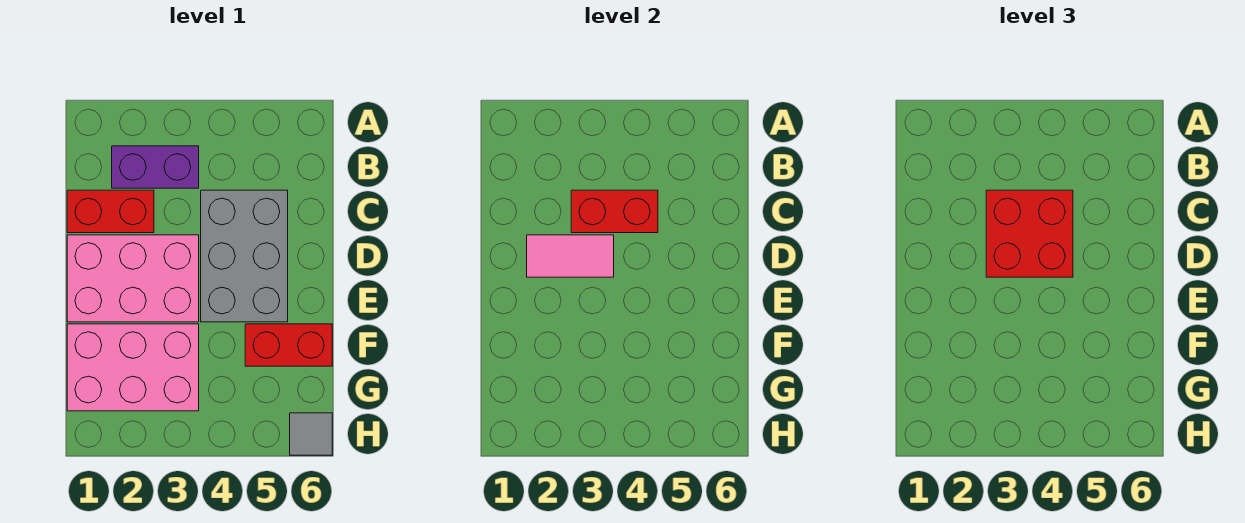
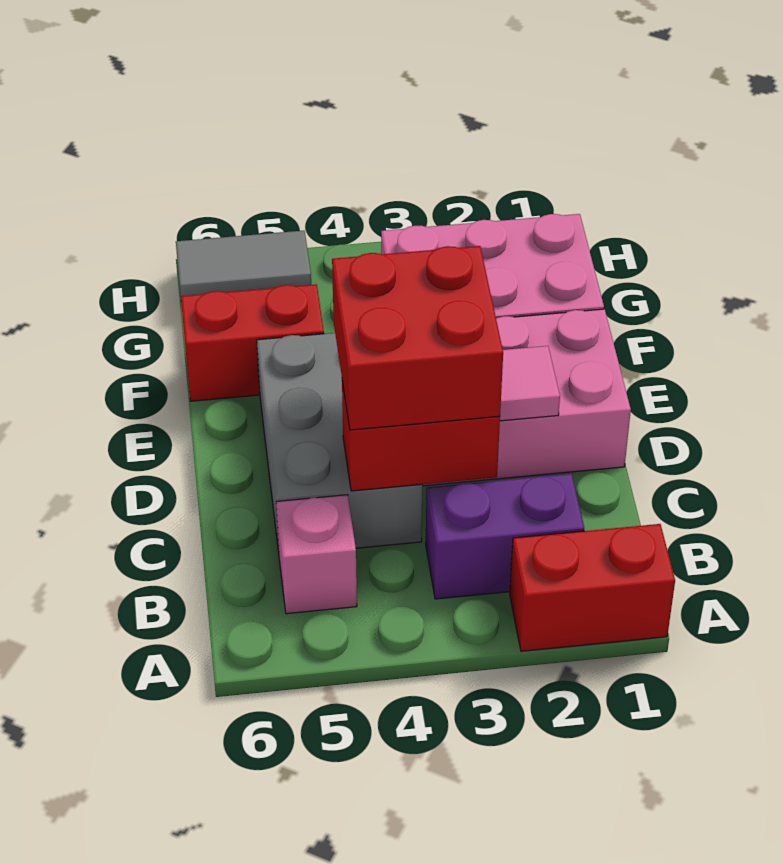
none -> pink 1x1 brick [276,495,357,614]
red 1x2 brick [67,190,154,233] -> red 1x2 brick moved to [510,524,675,651]
grey 1x1 tile [290,413,332,455] -> grey 1x2 tile [176,230,311,296]

